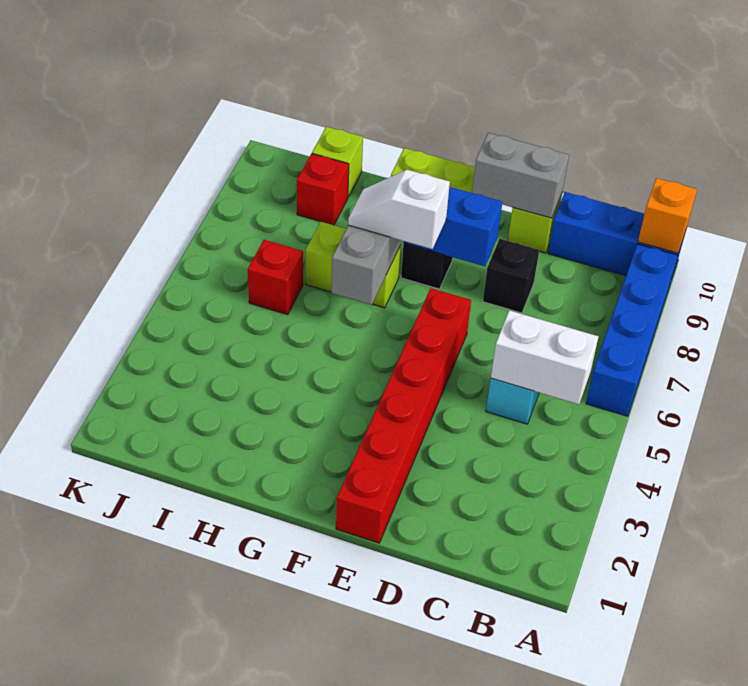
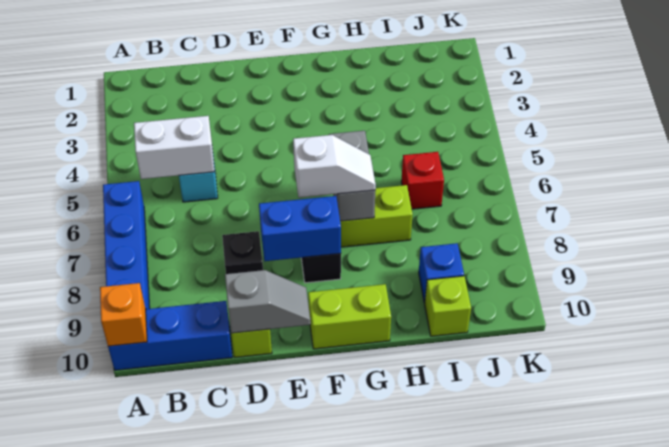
grey 1x2 brick [472,133,569,218] -> grey 1x2 slope [225,270,311,333]
red 1x6 brick [336,288,471,543] -> none
red 1x1 brick [297,154,349,225] -> blue 1x1 brick [419,243,464,303]

